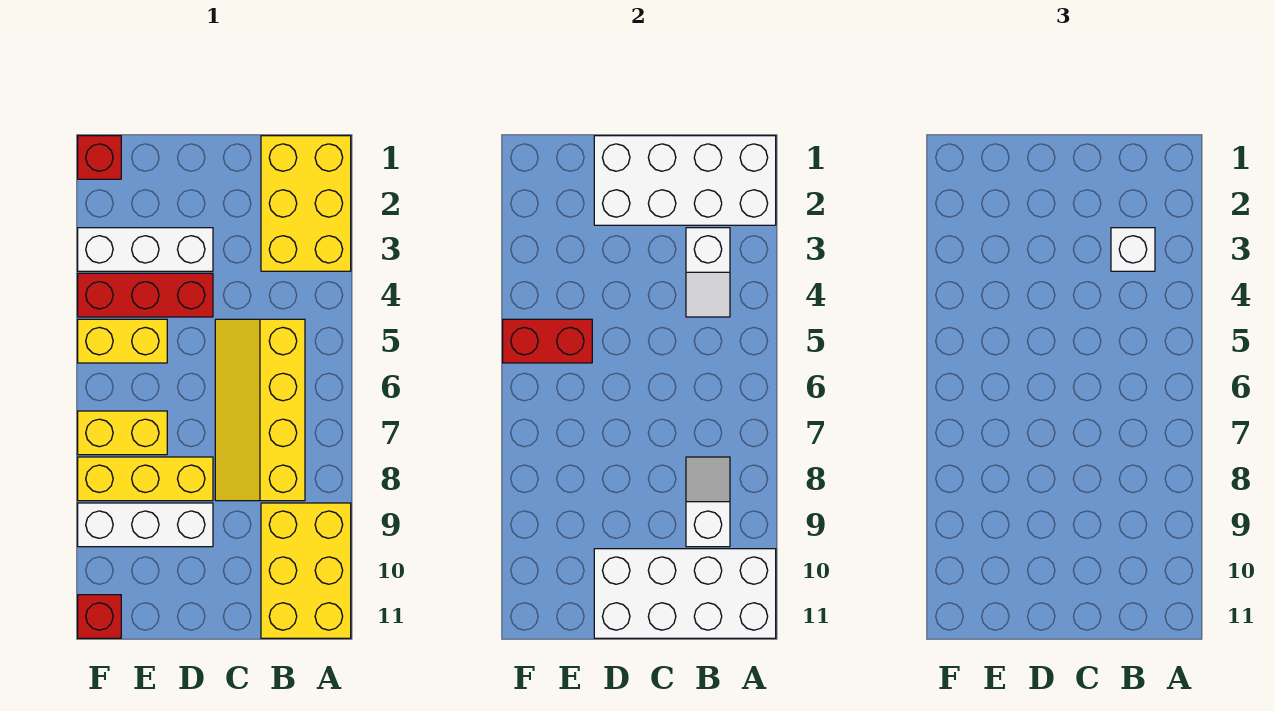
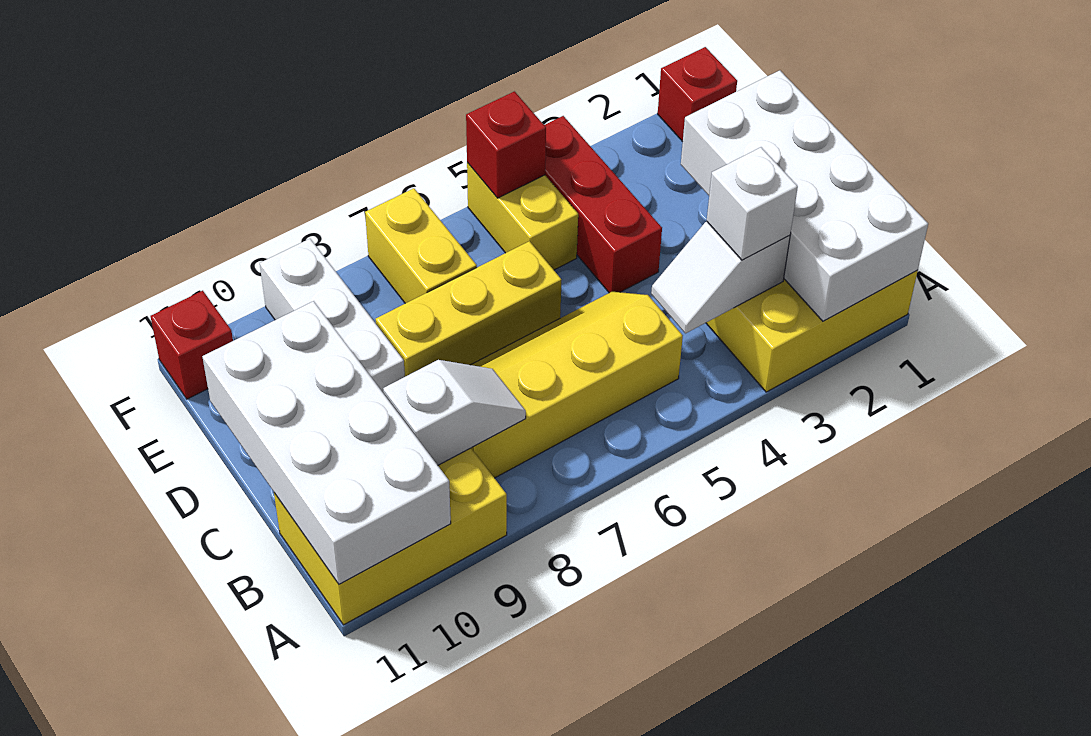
white 1x3 brick [78,228,213,271] -> none
yellow 1x3 brick [78,457,213,501] -> yellow 1x3 brick turned to [375,241,561,377]
red 1x2 brick [503,319,592,363] -> red 1x1 brick [466,91,546,198]

